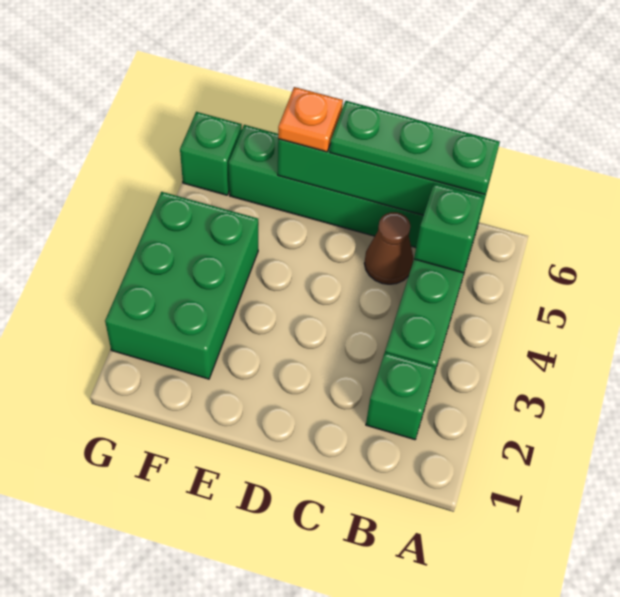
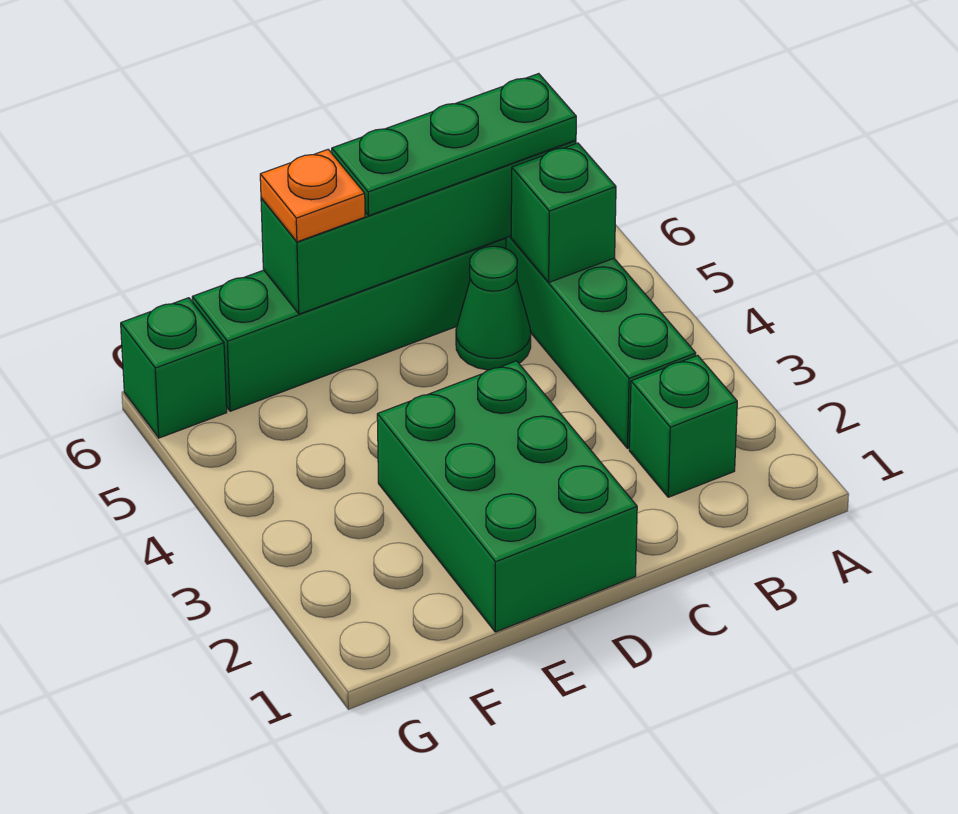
brown 1x1 cone [364,212,414,284] -> green 1x1 cone [456,246,531,370]
green 2x3 brick [105,192,258,379] -> green 2x3 brick moved to [377,361,637,632]

